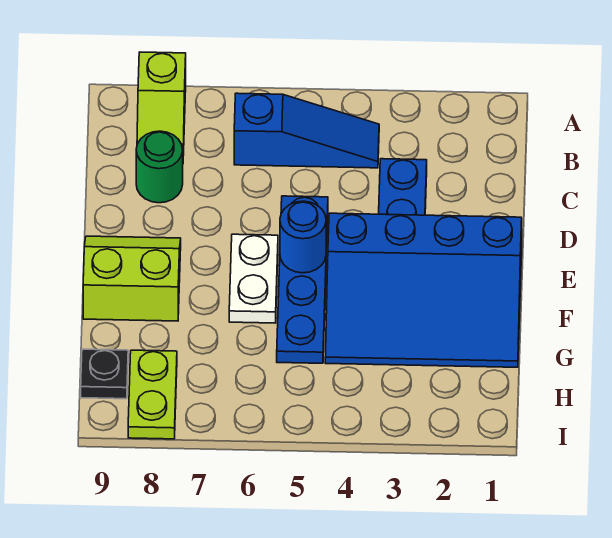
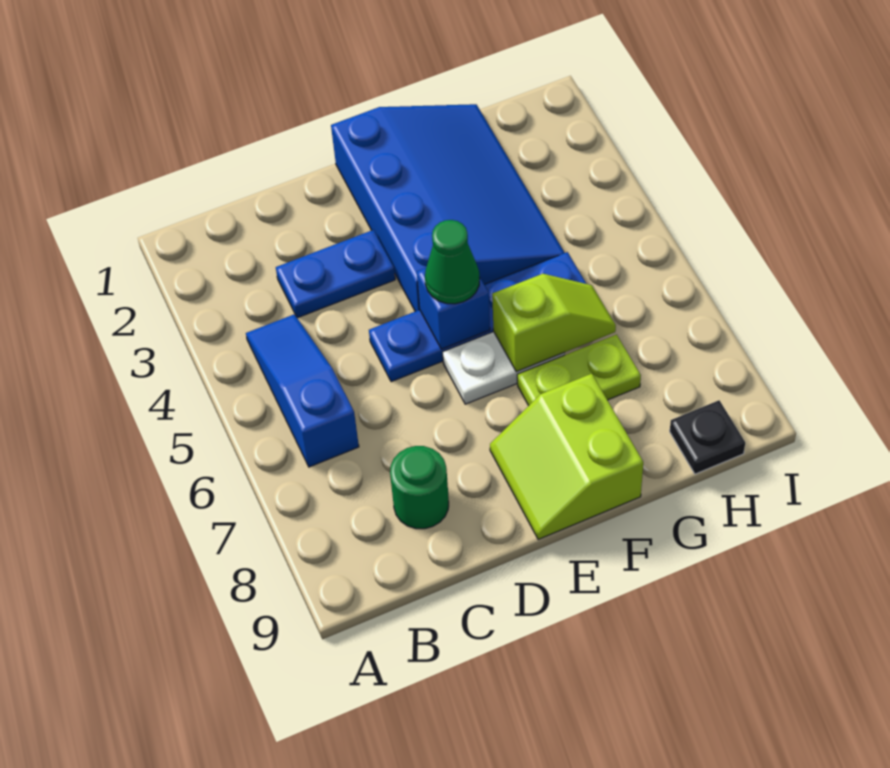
lime 1x2 slope [137,52,186,155] -> lime 1x2 slope moved to [492,274,616,372]
blue 1x1 round brick [280,201,326,273] -> blue 1x1 brick [417,268,490,349]
none -> green 1x1 cone [425,220,480,304]
lime 1x2 plate [128,350,177,439] -> lime 1x2 plate moved to [517,335,641,406]

